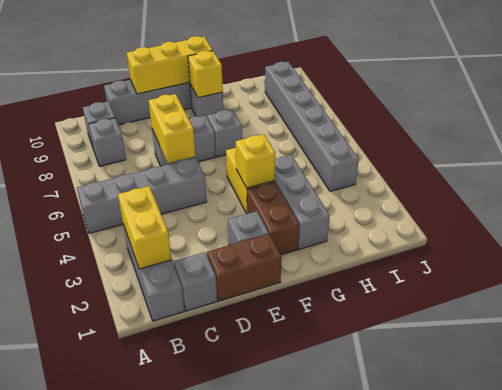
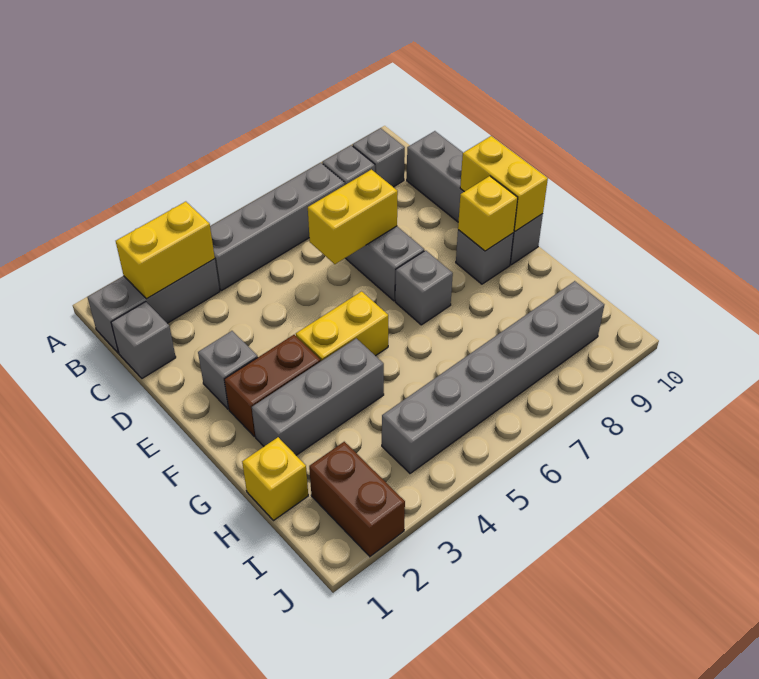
grey 1x4 brick [77,158,207,233] -> grey 1x4 brick turned to [210,163,345,291]
brown 1x2 brick [207,234,282,301] -> brown 1x2 brick moved to [309,442,405,556]
yellow 1x3 brick [127,36,213,94] -> yellow 1x2 brick [460,136,548,231]
yellow 1x1 brick [236,134,275,188] -> yellow 1x1 brick moved to [242,437,308,521]

